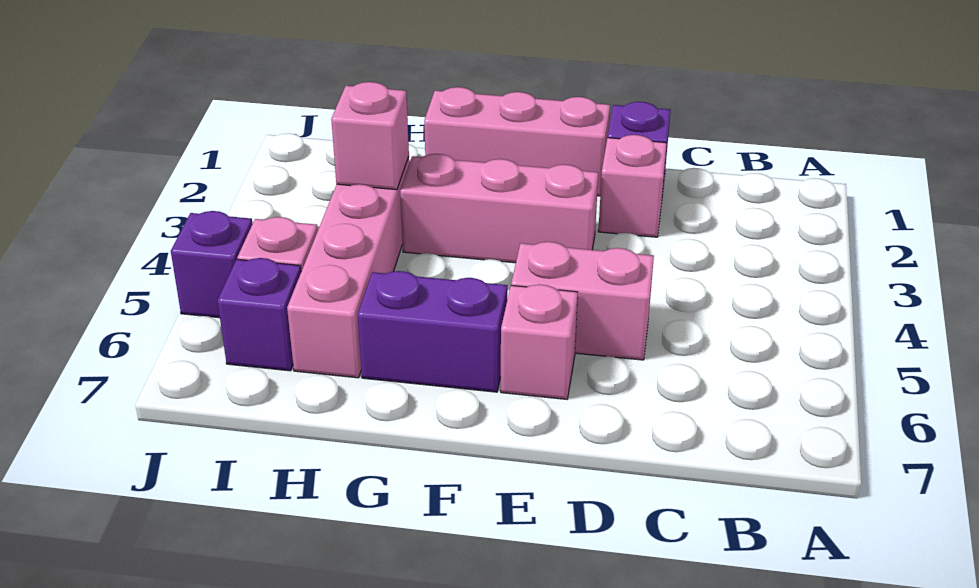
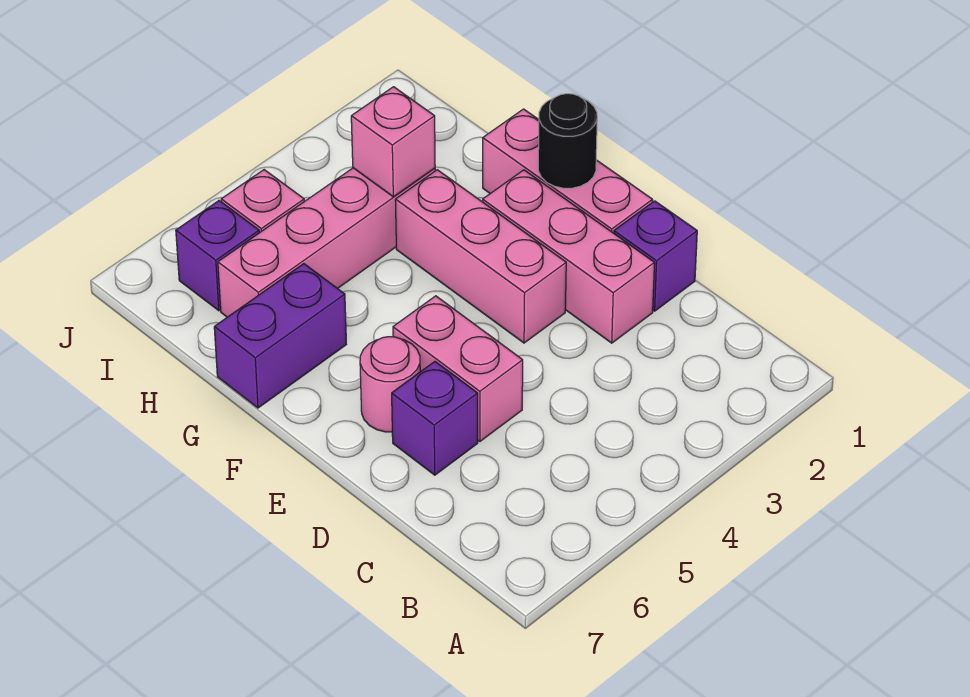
pink 1x1 brick [598,135,667,237] -> pink 1x3 brick [483,170,654,343]
pink 1x1 brick [501,284,578,399] -> pink 1x1 round brick [360,337,420,432]
none -> black 1x1 round brick [538,94,597,188]
purple 1x2 brick [358,271,507,392] -> purple 1x2 brick turned to [214,264,346,408]
purple 1x1 brick [171,211,252,318] -> purple 1x1 brick moved to [392,362,478,475]

